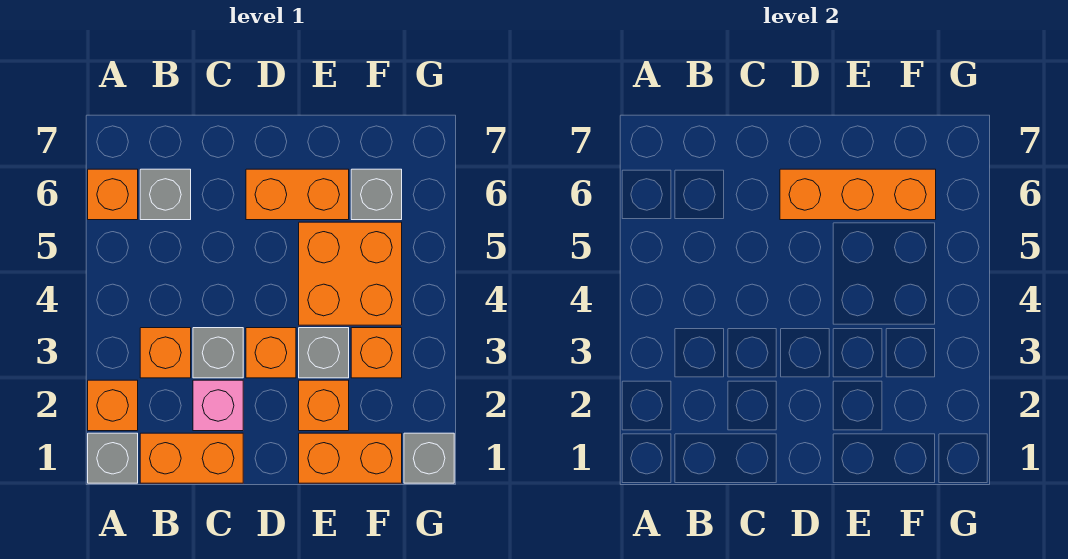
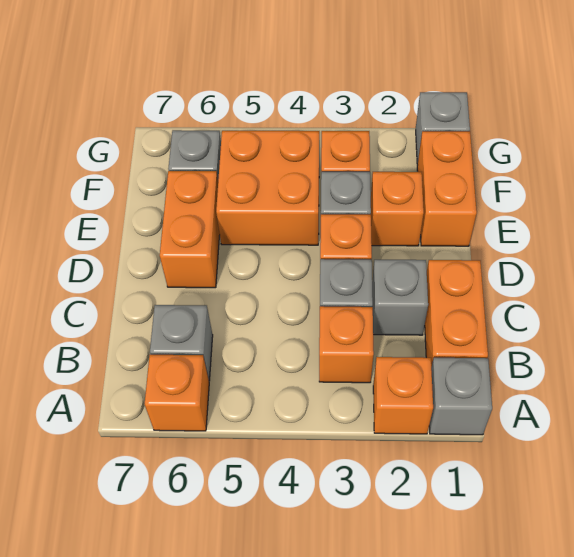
pink 1x1 brick [193,380,243,431] -> grey 1x1 brick [372,260,428,335]
orange 1x3 brick [780,169,936,220] -> none

